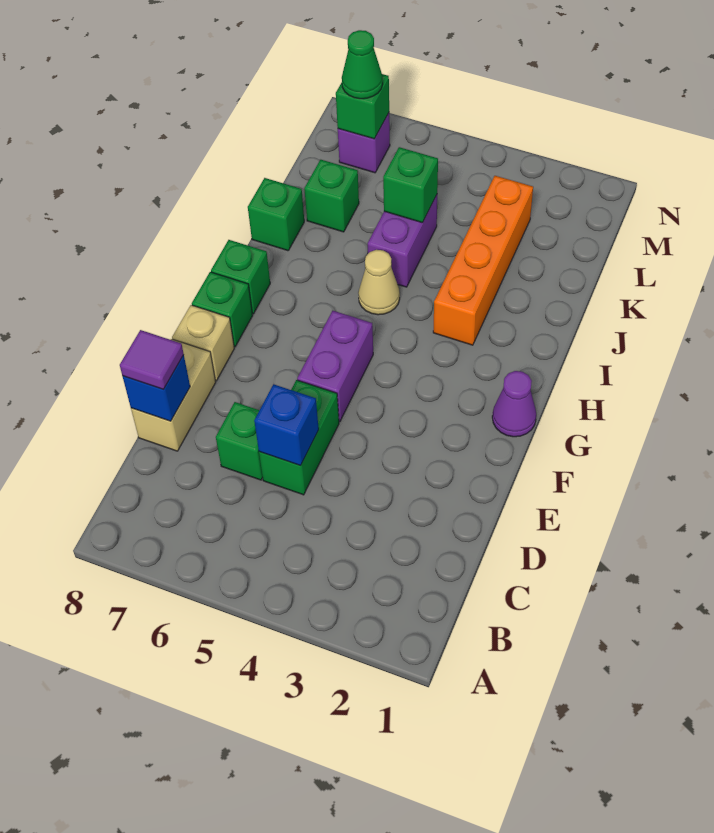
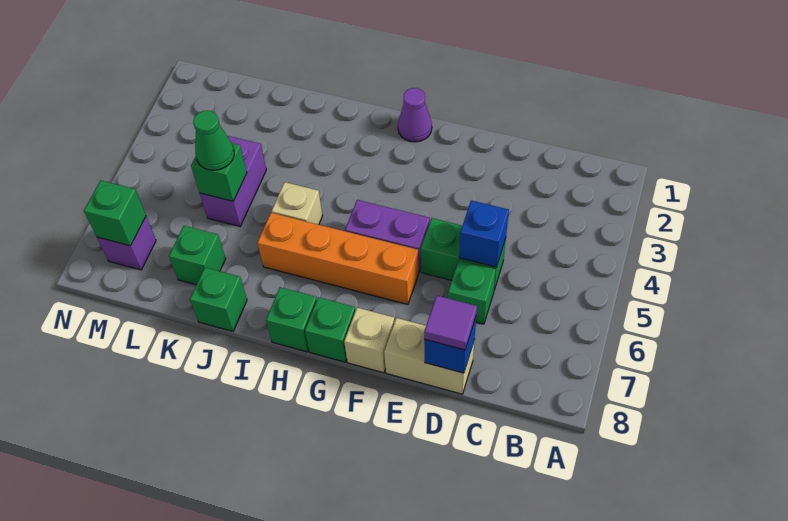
orange 1x4 brick [433,176,533,345] -> orange 1x4 brick moved to [257,213,419,304]
tan 1x1 cone [358,250,400,315] -> tan 1x1 brick [271,182,323,225]
purple 1x2 brick [368,195,437,287] -> purple 1x2 brick turned to [200,136,266,226]
green 1x1 cone [342,30,383,99] -> green 1x1 cone moved to [193,111,234,170]

